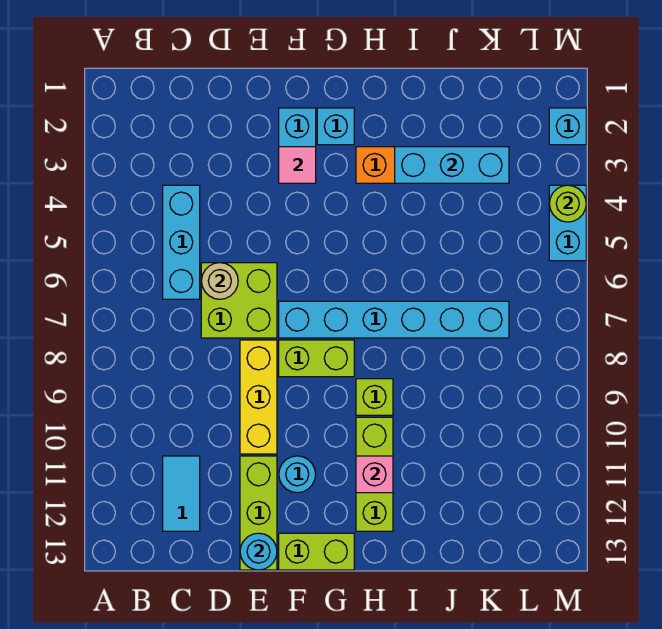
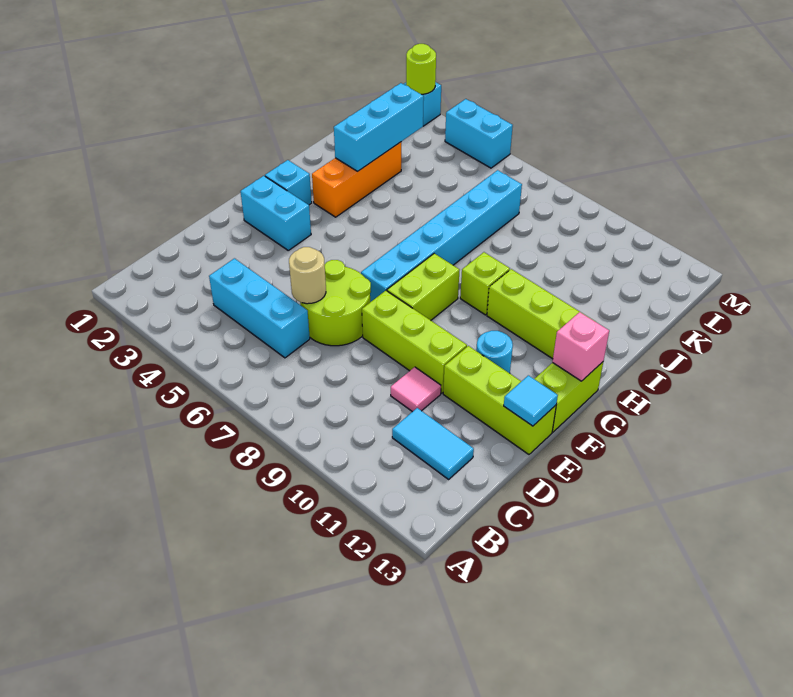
lime 2x2 brick [201,263,277,338] -> lime 2x2 round brick [300,260,371,346]
yellow 1x3 brick [240,340,277,454] -> lime 1x3 brick [362,291,467,393]
cyan 1x1 round brick [240,533,277,570] -> cyan 1x1 tile [504,375,558,426]
pink 1x1 tile [279,147,316,183] -> pink 1x1 tile moved to [391,367,441,412]
pink 1x1 brick [356,456,393,493] -> pink 1x1 brick moved to [553,312,609,381]
lime 1x1 round brick [549,185,586,222] -> lime 1x1 round brick moved to [406,44,436,94]

